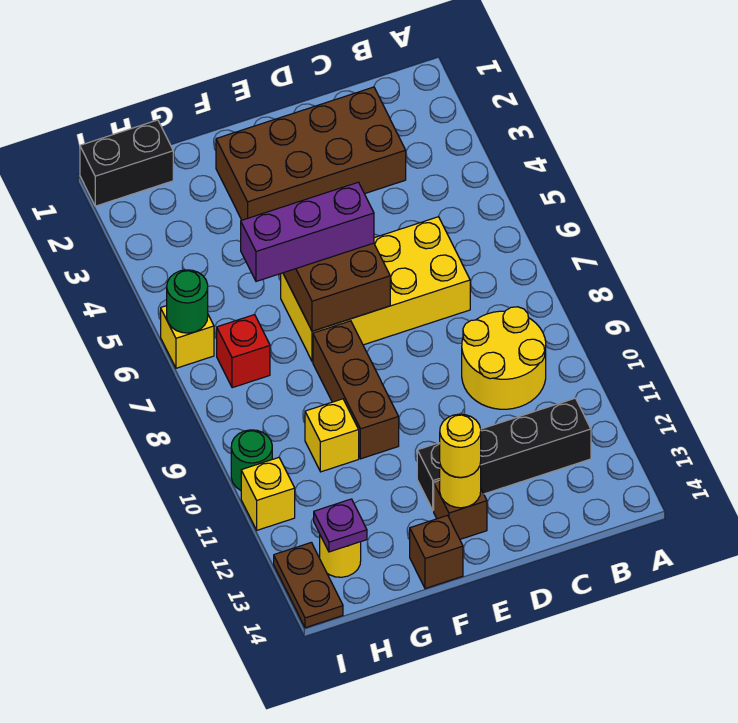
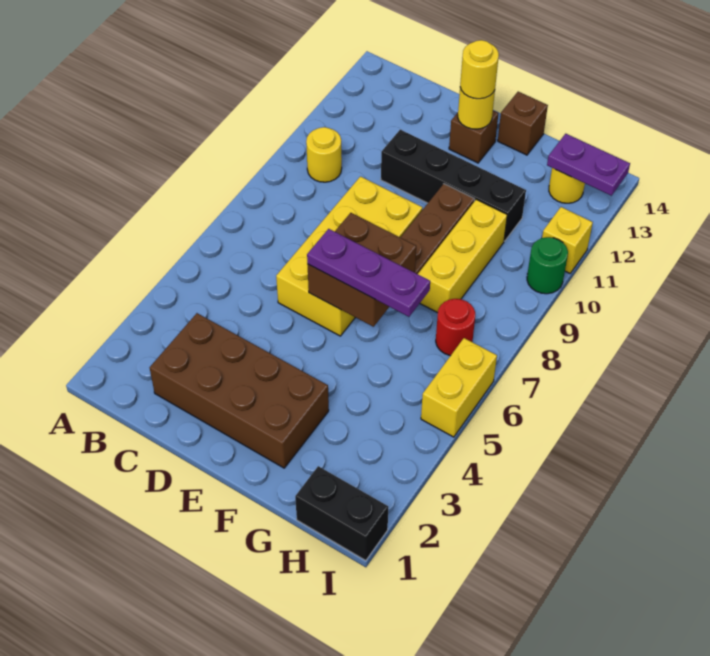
yellow 2x2 round brick [462,307,546,409] -> yellow 1x1 round brick [306,127,342,182]
black 1x4 brick [417,398,591,510] -> black 1x4 brick moved to [381,130,526,241]
yellow 2x4 brick [281,217,470,362] -> yellow 2x4 brick turned to [276,176,423,336]
purple 1x3 brick [241,182,374,281] -> purple 1x3 plate [307,229,430,317]
yellow 1x1 brick [305,399,359,472] -> yellow 1x3 brick [418,199,507,313]
red 1x1 brick [217,315,270,388] -> red 1x1 round brick [436,299,475,356]
purple 1x1 plate [314,499,367,552] -> purple 1x2 plate [547,134,630,196]
yellow 1x1 brick [161,306,214,368] -> yellow 1x2 brick [421,338,497,437]
green 1x1 round brick [167,270,208,333] -> none
brown 1x2 plate [274,542,343,628] -> none

